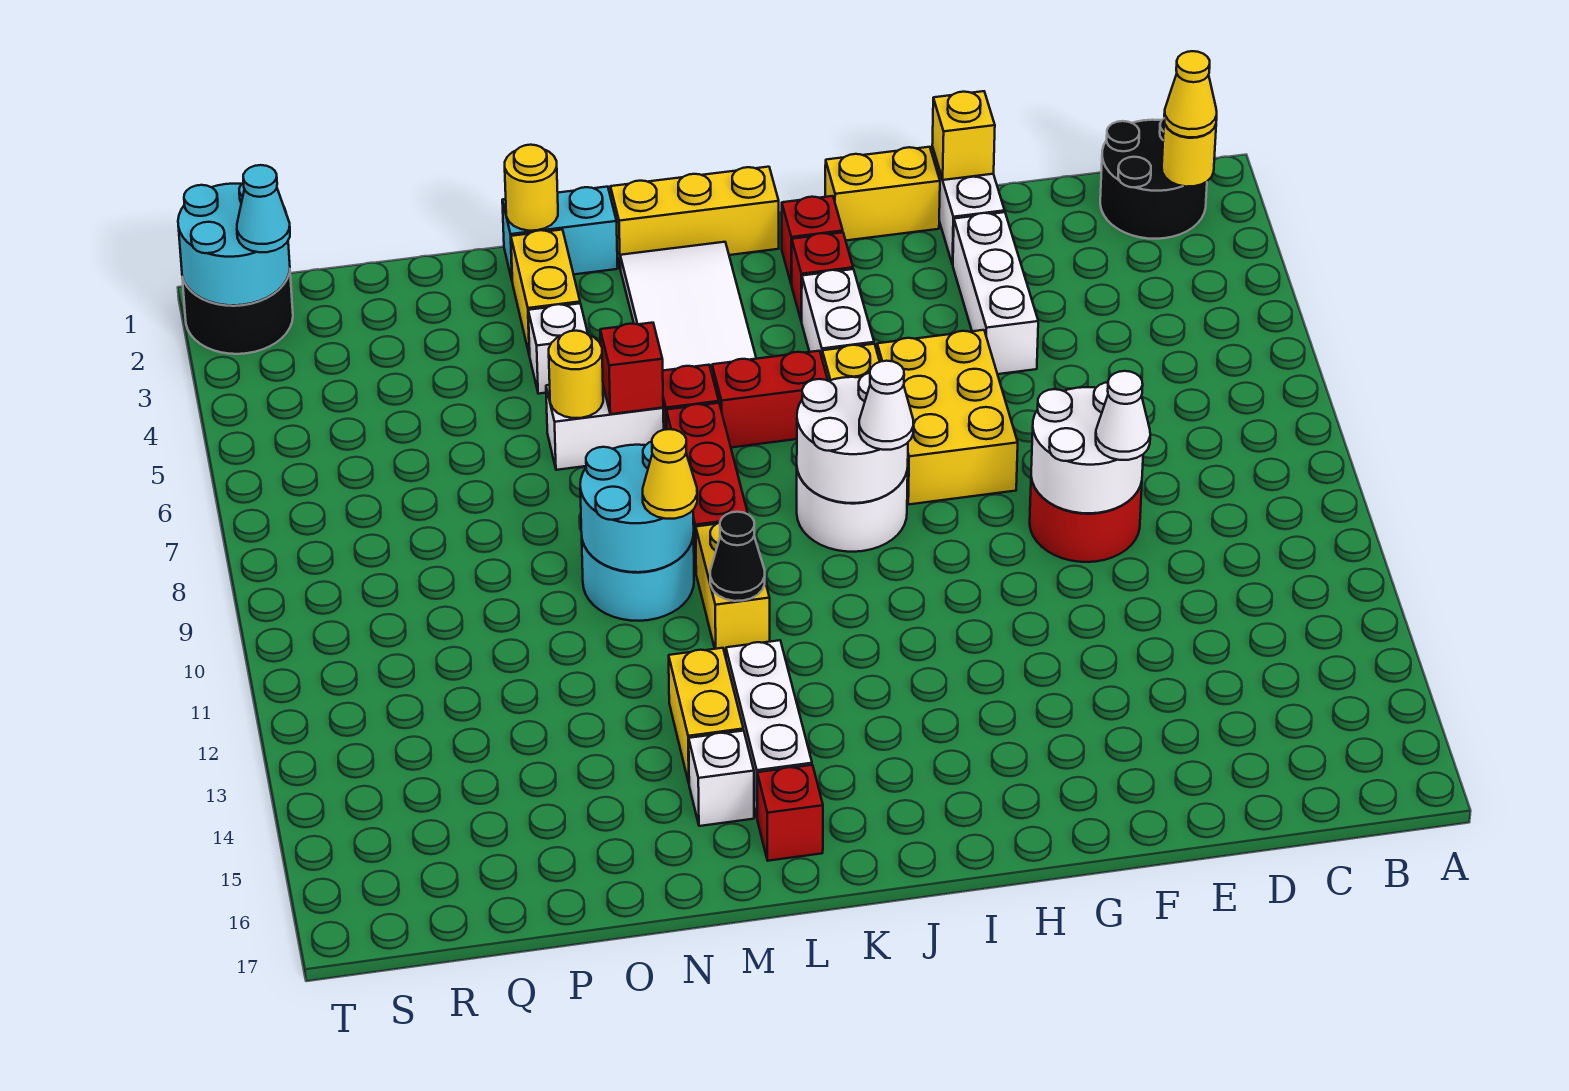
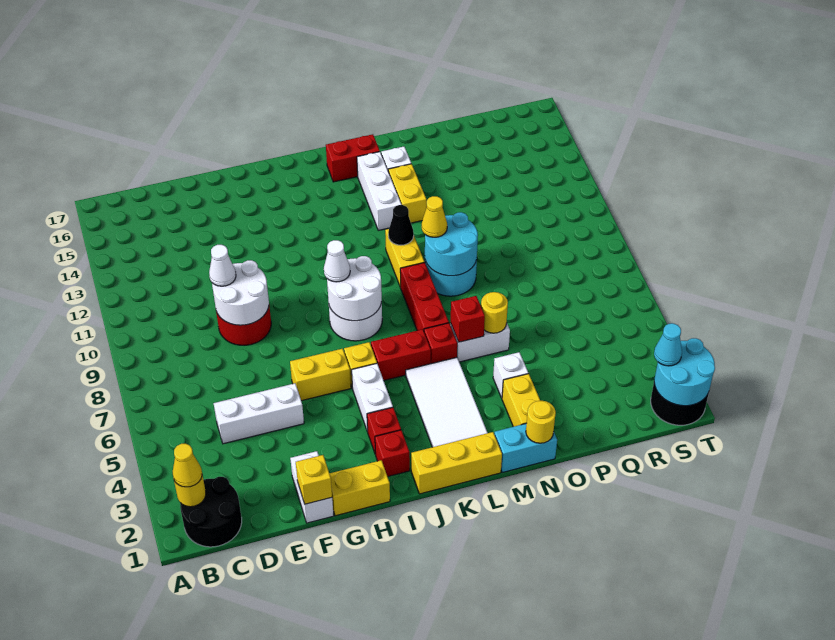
white 1x3 brick [953,212,1038,374] -> white 1x3 brick turned to [214,383,304,444]
yellow 2x3 brick [877,330,1018,504] -> yellow 1x2 brick [290,349,351,401]
red 1x1 brick [757,765,823,861] -> red 1x2 brick [326,134,380,182]

